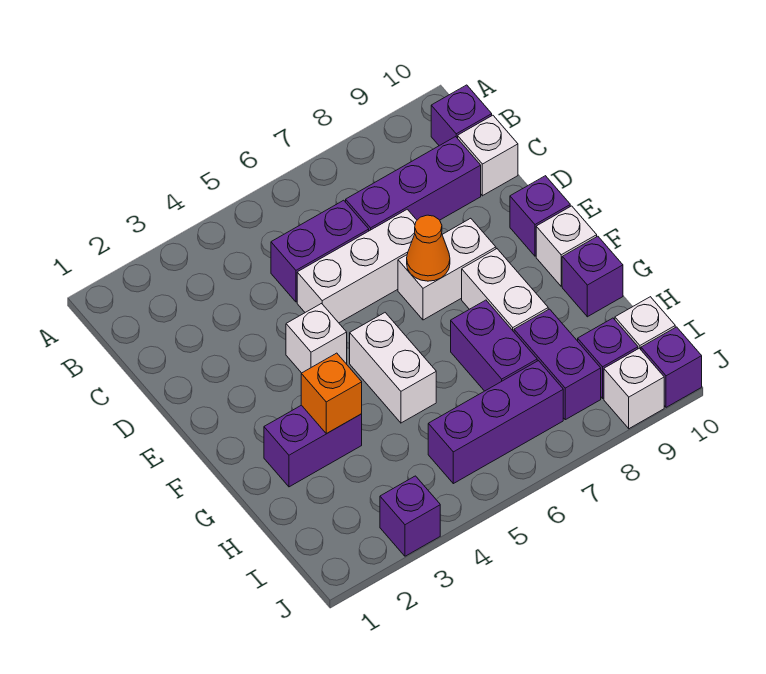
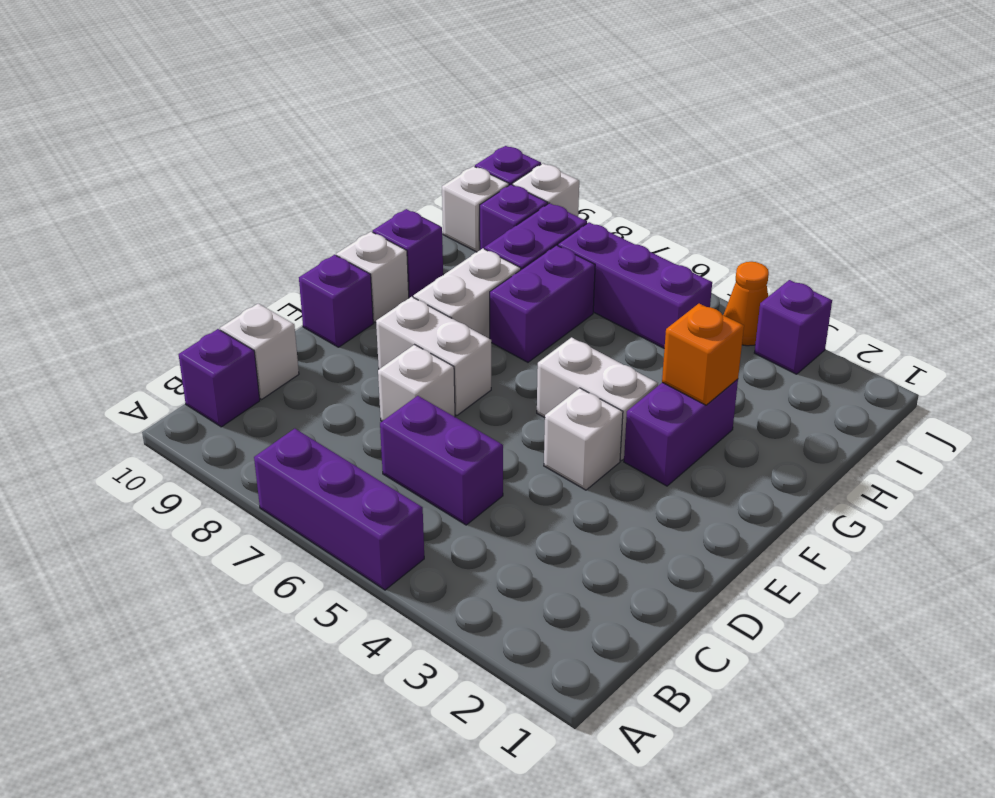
purple 1x3 brick [346,137,481,231] -> purple 1x3 brick moved to [254,429,424,590]
white 1x3 brick [297,209,417,323] -> white 1x1 brick [378,345,455,421]
orange 1x1 cone [407,215,450,281] -> orange 1x1 cone moved to [724,262,769,346]
white 1x2 brick [350,313,436,423] -> white 1x2 brick turned to [537,337,658,461]
purple 1x2 brick [264,405,362,487] -> purple 1x2 brick turned to [624,379,738,486]

